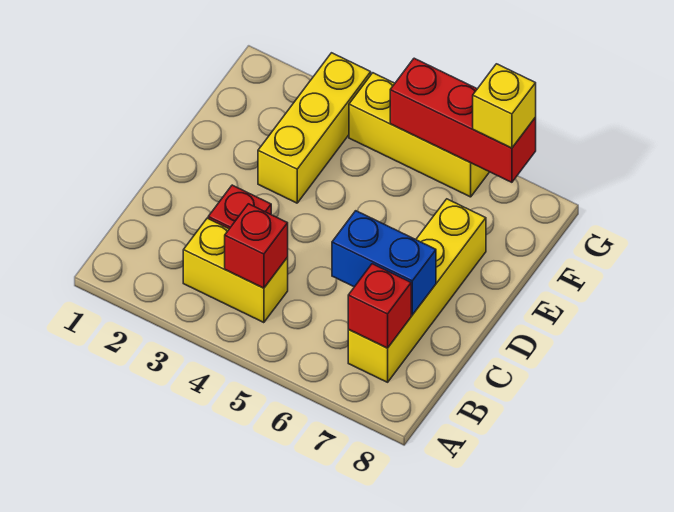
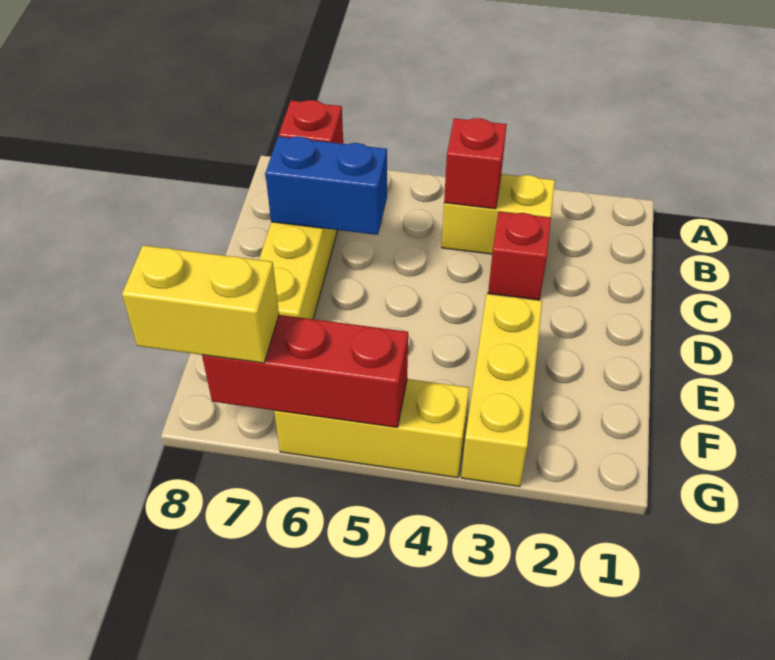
yellow 1x1 brick [473,64,536,148] -> yellow 1x2 brick [122,245,279,363]

